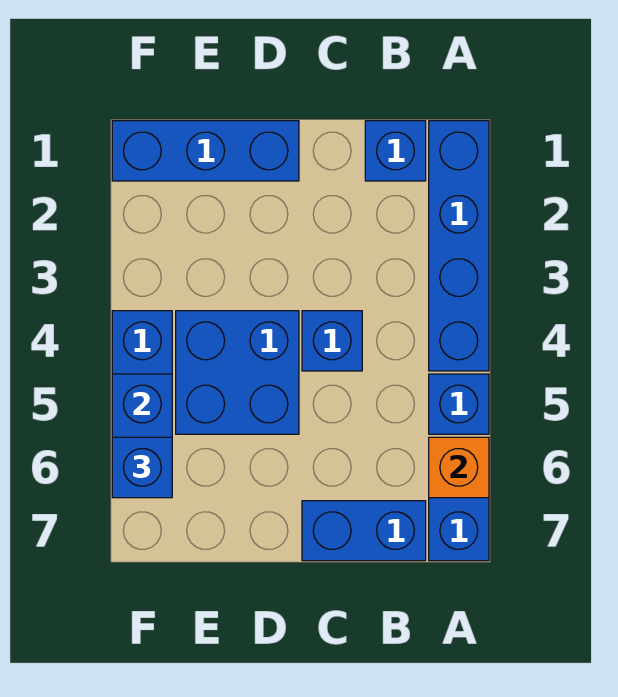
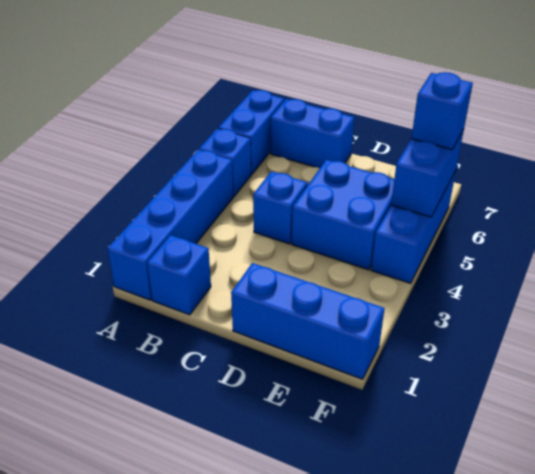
orange 1x1 brick [429,437,489,498] -> none

